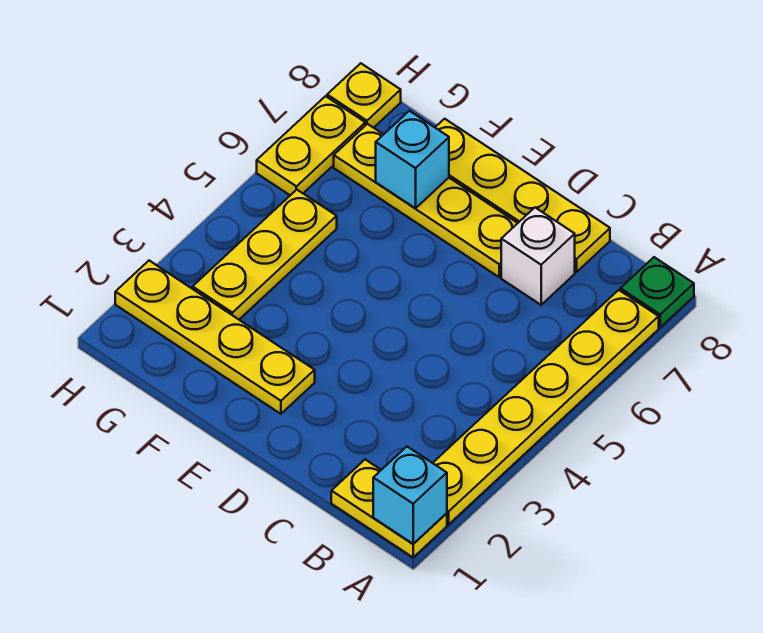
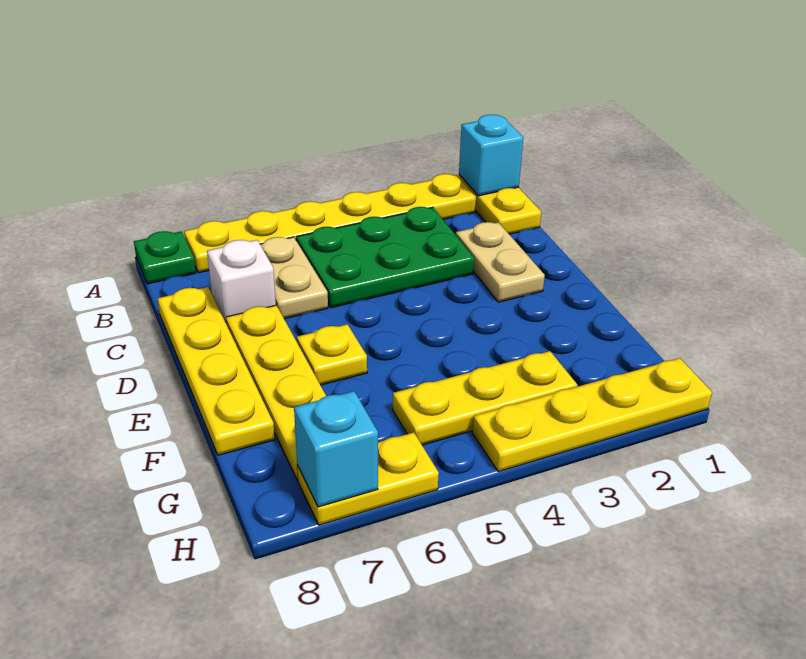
none -> green 2x3 plate [296,207,474,308]
none -> tan 1x2 plate [260,237,328,319]
none -> tan 1x2 plate [456,222,545,302]
yellow 1x4 plate [115,261,315,414] -> yellow 1x4 plate turned to [472,358,712,472]
cyan 1x1 brick [376,111,449,208] -> cyan 1x1 brick moved to [294,391,378,507]
yellow 1x1 plate [327,63,401,128] -> yellow 1x1 plate moved to [297,324,367,385]

